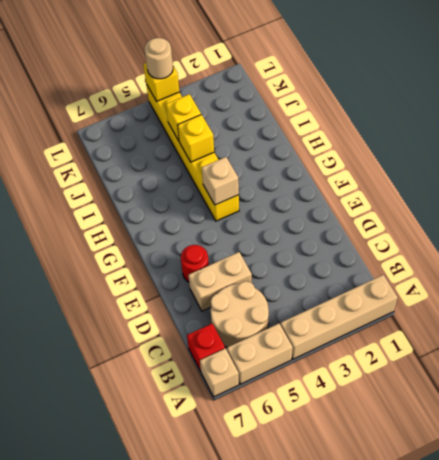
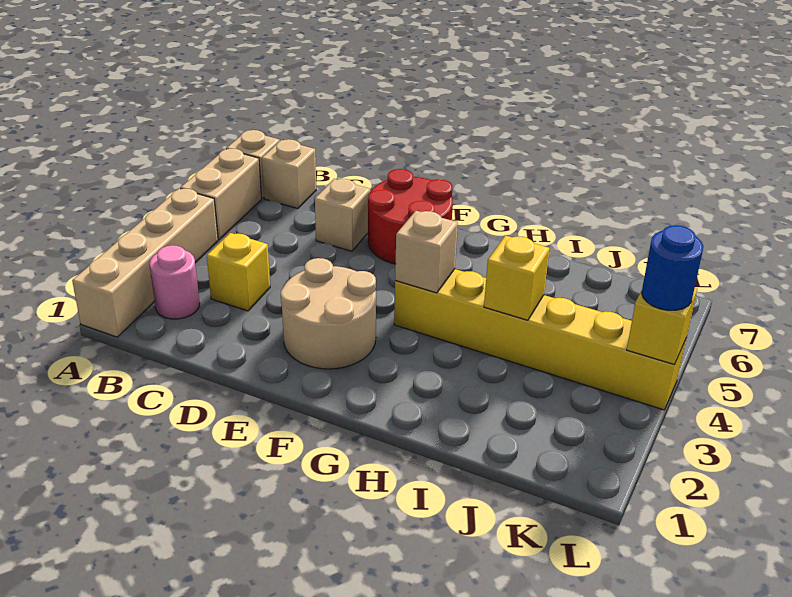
none -> pink 1x1 round brick [150,245,200,319]
tan 2x2 round brick [211,281,269,347] -> tan 2x2 round brick moved to [281,258,376,369]
red 1x1 brick [187,324,225,371] -> tan 1x1 brick [262,139,316,209]
tan 1x2 brick [189,252,252,311] -> tan 1x1 brick [315,179,370,251]
red 1x1 round brick [181,245,209,282] -> red 2x2 round brick [368,169,453,264]
yellow 1x1 brick [166,94,201,141] -> yellow 1x1 brick moved to [207,233,270,311]
tan 1x1 round brick [145,38,173,79] -> blue 1x1 round brick [642,225,703,310]

